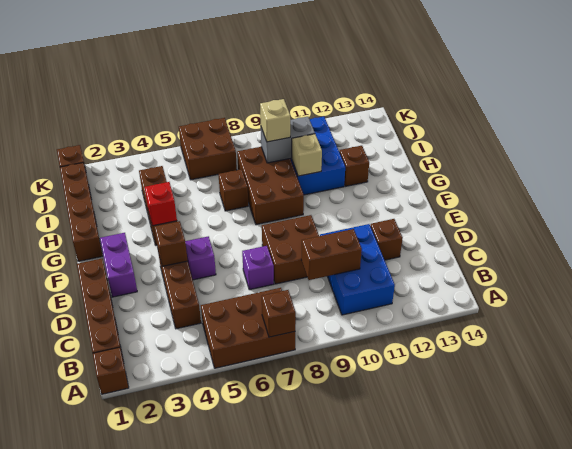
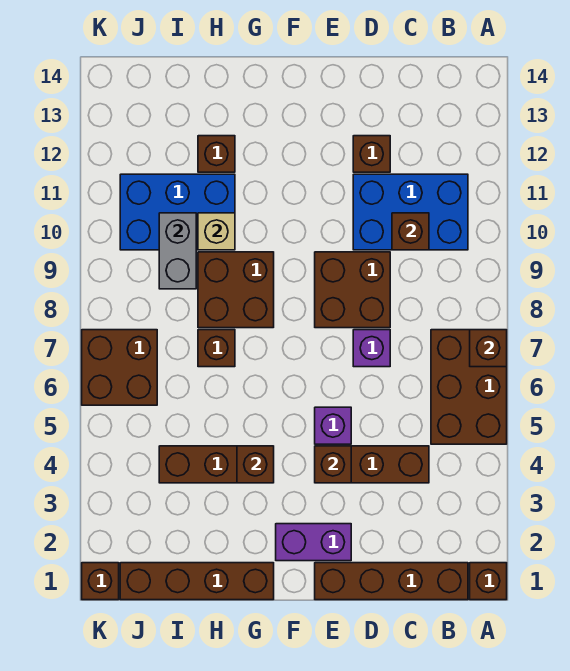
brown 1x2 brick [301,229,362,280] -> brown 1x1 brick [392,213,429,250]
red 1x1 brick [145,182,177,226] -> brown 1x1 brick [237,446,274,483]
brown 2x3 brick [237,147,304,225] -> brown 2x2 brick [198,252,274,328]
tan 1x1 brick [260,99,290,142] -> none

